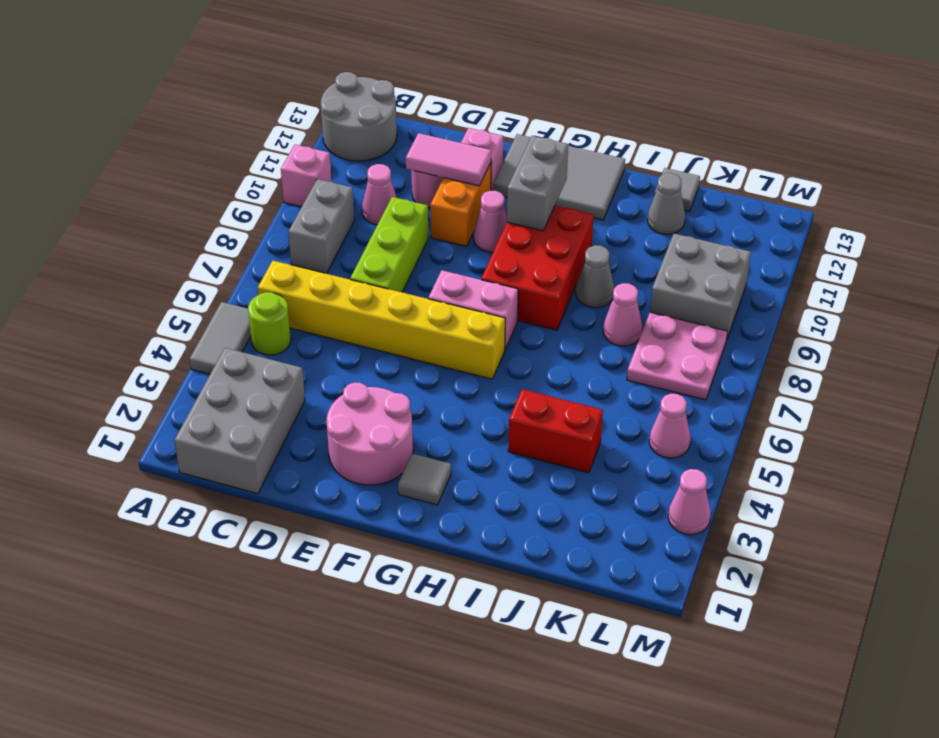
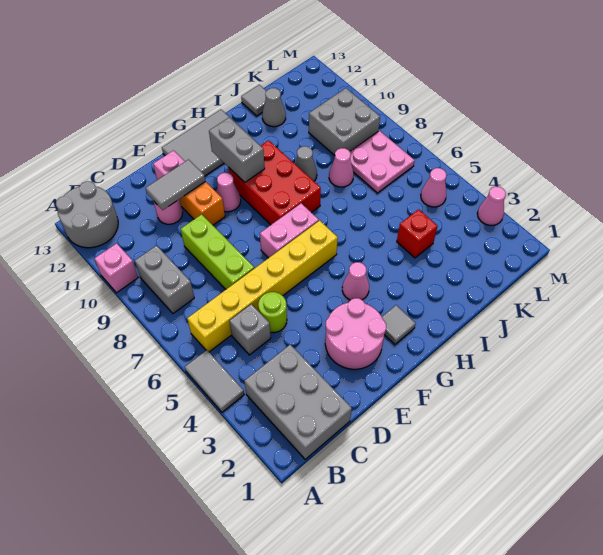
lime 1x1 round brick [248,292,291,355] -> lime 1x1 round brick moved to [258,292,287,333]
none -> grey 1x1 brick [229,304,271,355]
pink 1x1 cone [362,164,397,225] -> pink 1x1 cone moved to [342,262,369,300]
pink 1x2 tile [406,133,491,186] -> grey 1x2 tile [146,160,205,210]
red 1x2 brick [508,389,603,473] -> red 1x1 brick [397,209,438,258]

